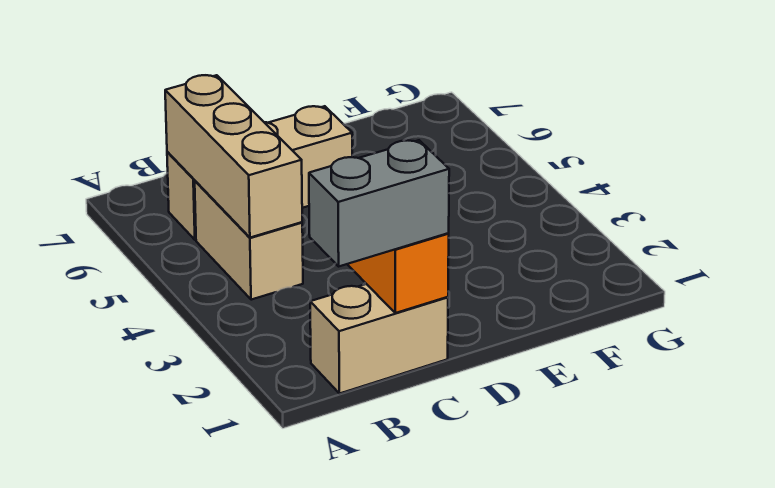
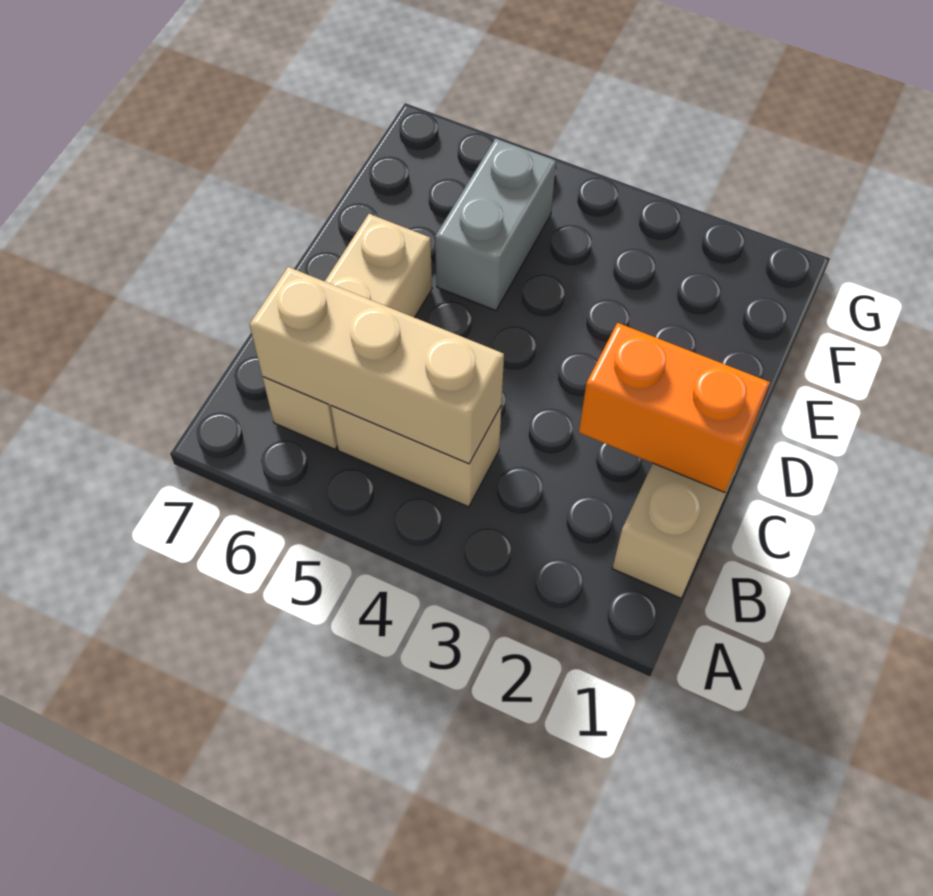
grey 1x2 brick [309,140,449,266] -> grey 1x2 brick moved to [435,138,556,311]

